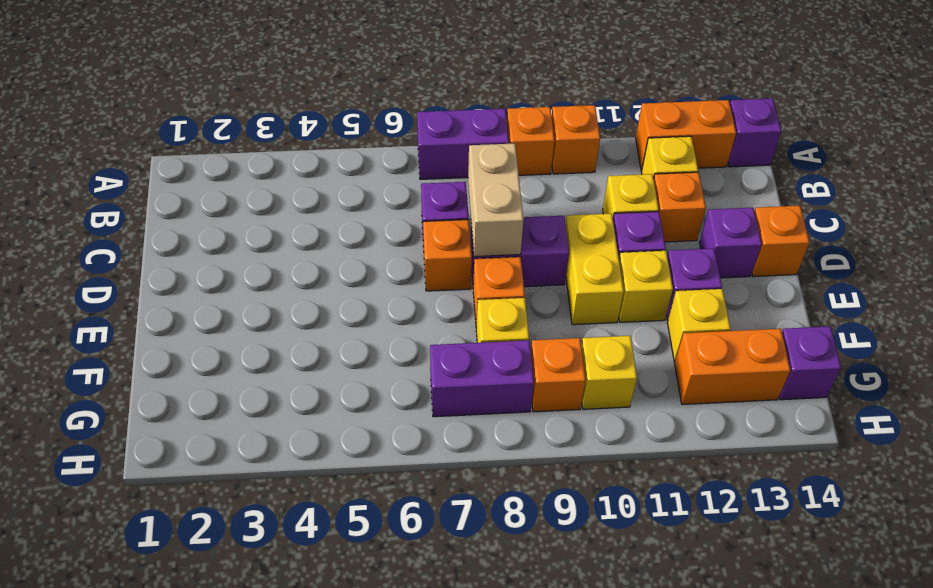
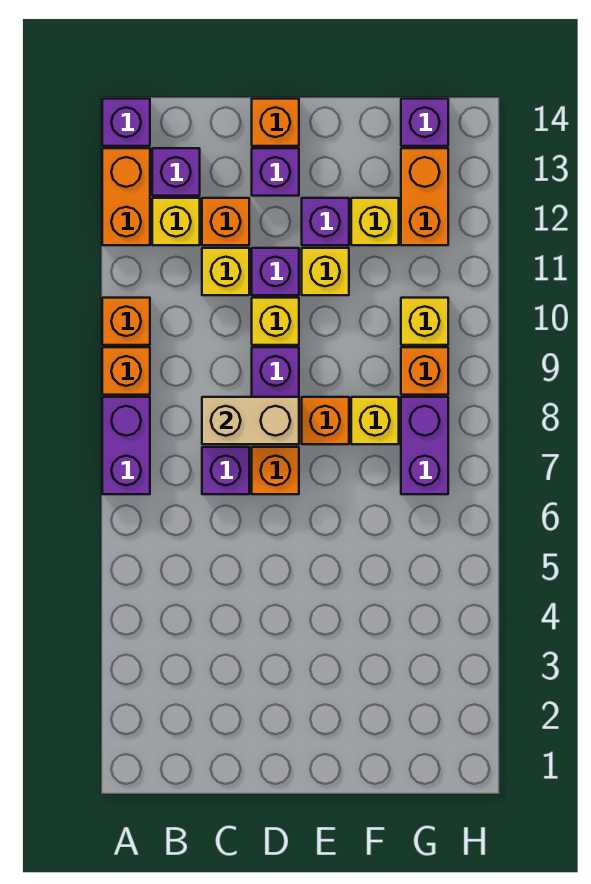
none -> purple 1x1 brick [152,148,200,196]
yellow 1x2 brick [566,214,624,325] -> yellow 1x1 brick [252,298,299,345]

